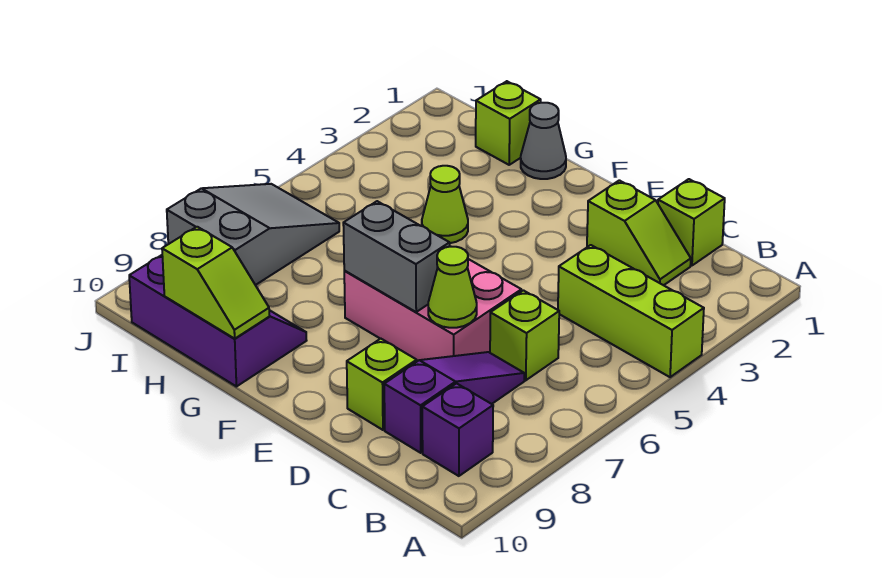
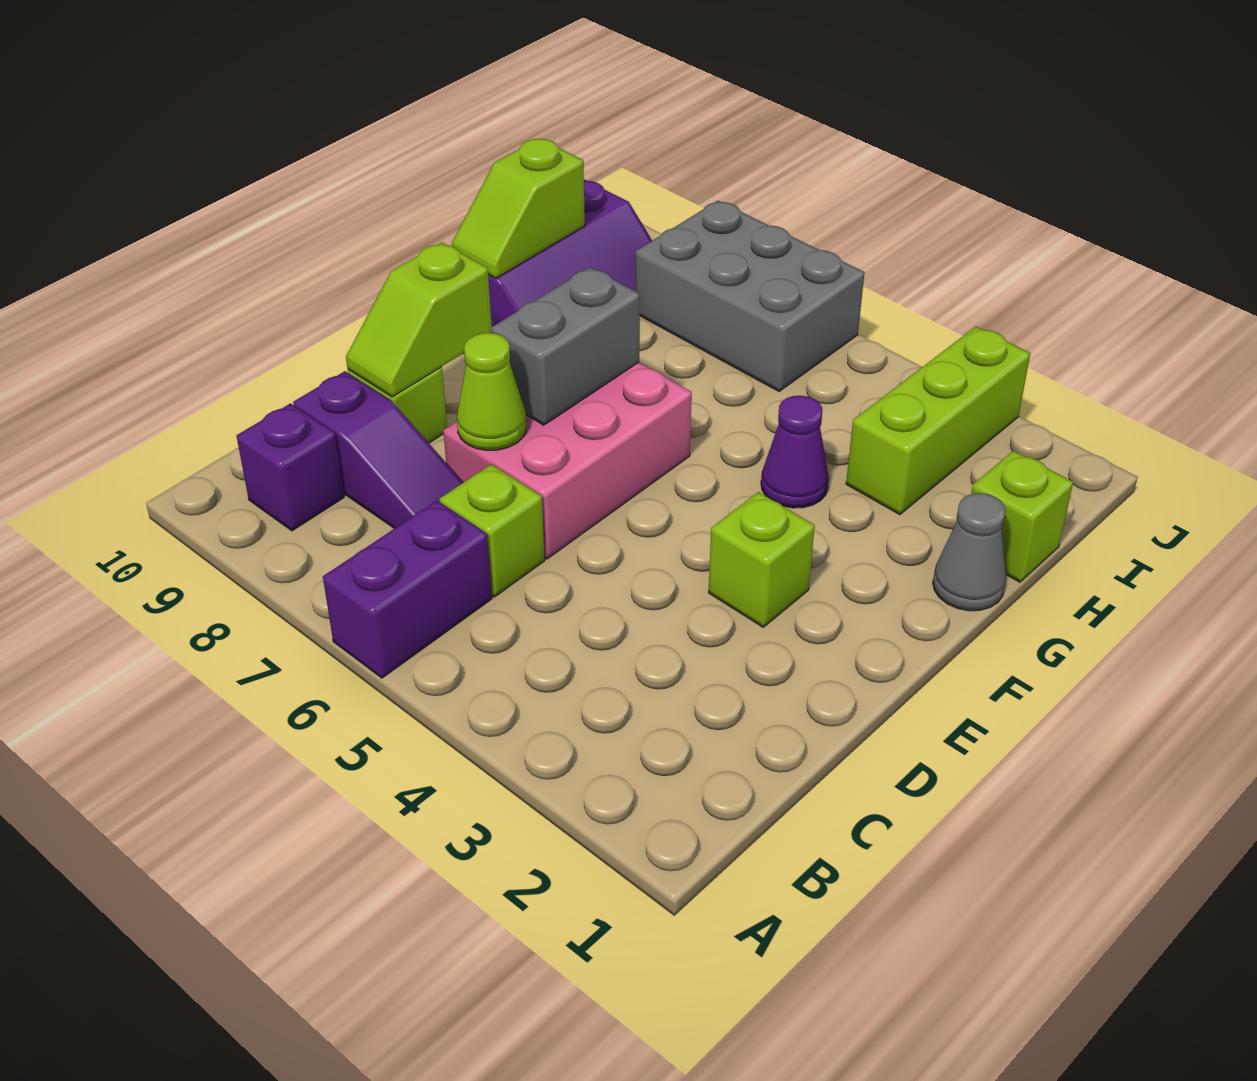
lime 1x3 brick [558,245,704,377] -> lime 1x3 brick moved to [846,327,1030,515]
none -> purple 1x2 brick [323,501,492,678]
lime 1x1 brick [658,179,725,266] -> lime 1x1 brick moved to [708,492,815,627]
lime 1x2 slope [587,180,691,285] -> lime 1x2 slope moved to [346,243,492,397]
lime 1x1 cone [422,166,468,243] -> purple 1x1 cone [761,396,829,508]
grey 2x3 slope [167,184,339,285] -> grey 2x3 brick [636,201,865,391]

